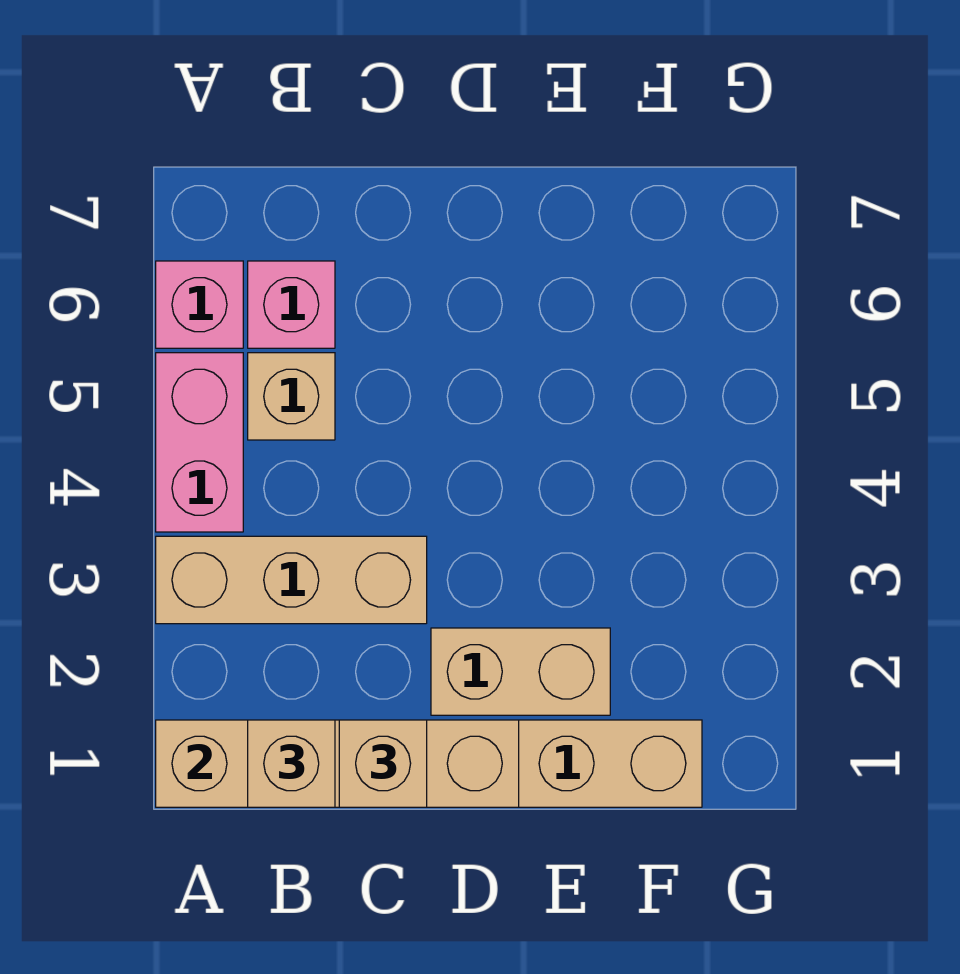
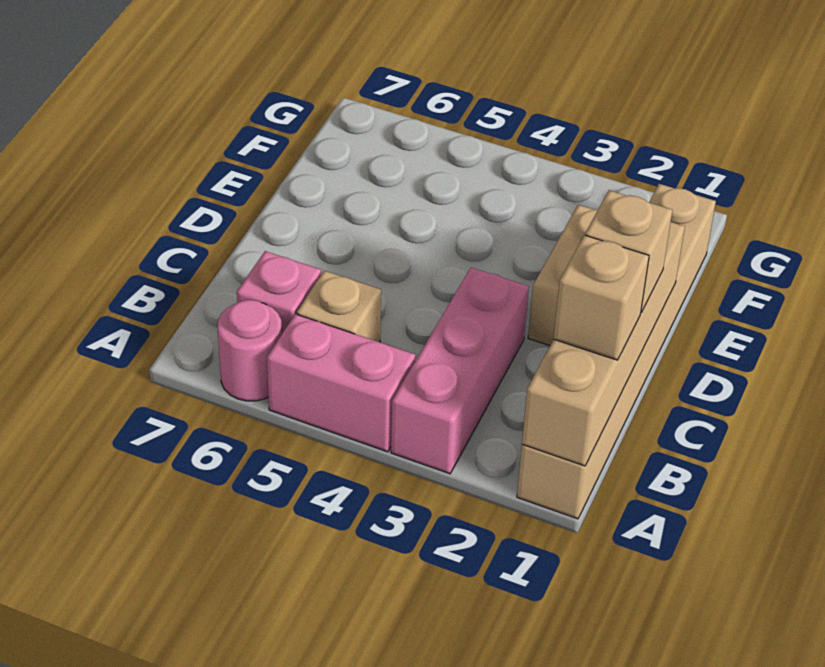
tan 1x3 brick [156,536,427,624] -> pink 1x3 brick [391,268,529,474]
pink 1x1 brick [156,261,243,348] -> pink 1x1 round brick [218,300,282,401]

